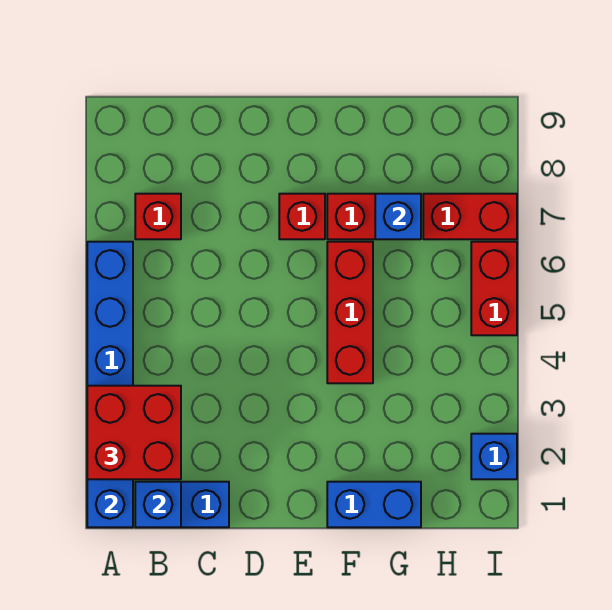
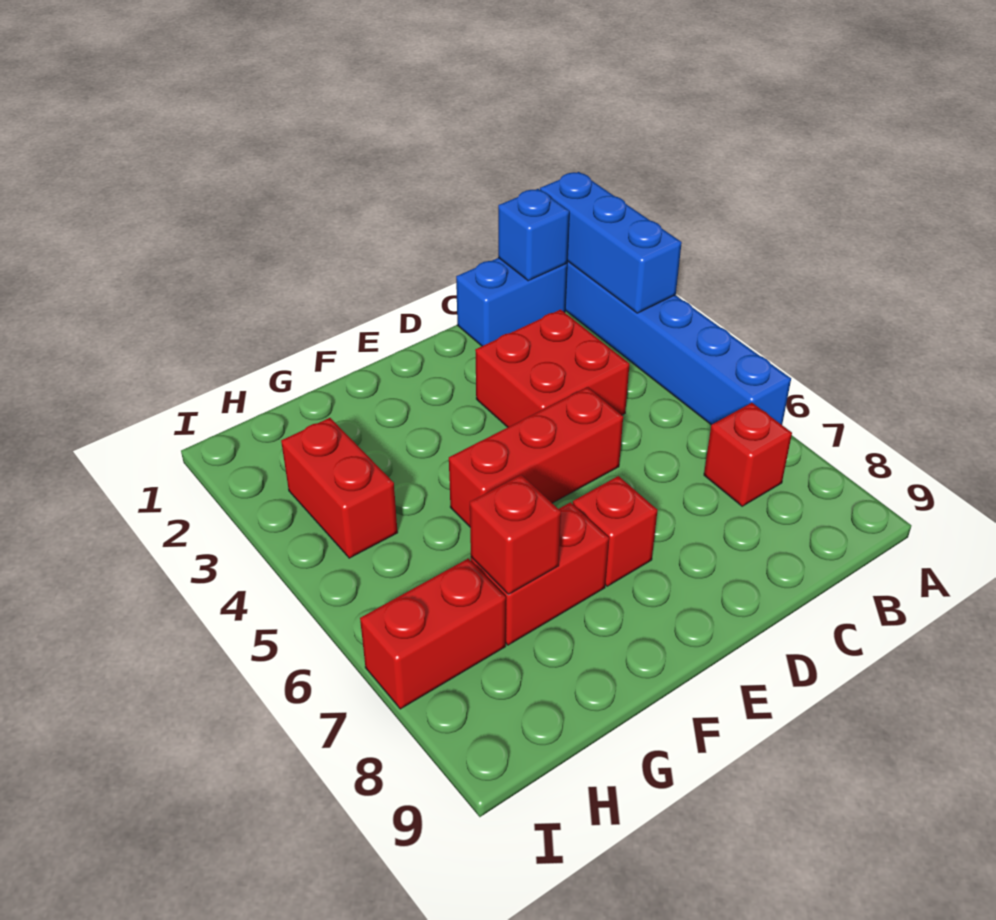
red 2x2 brick [87,386,181,479] -> red 2x2 brick moved to [475,310,629,427]
blue 1x2 brick [327,482,421,527] -> none
red 1x3 brick [327,242,373,383] -> red 1x3 brick turned to [449,387,623,527]
blue 1x1 brick [375,194,421,239] -> red 1x1 brick [470,475,561,594]
blue 1x1 brick [471,434,517,479] -> none
red 1x2 brick [471,242,517,335] -> red 1x2 brick moved to [281,418,398,558]

